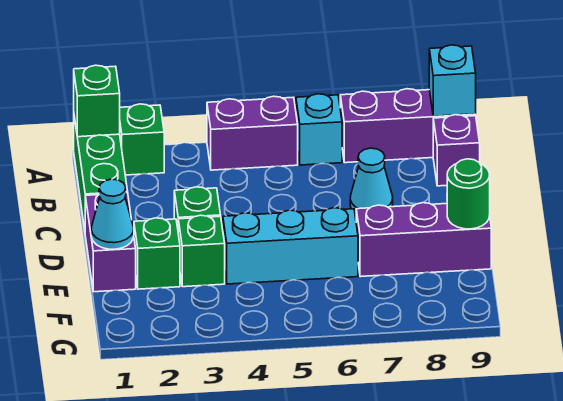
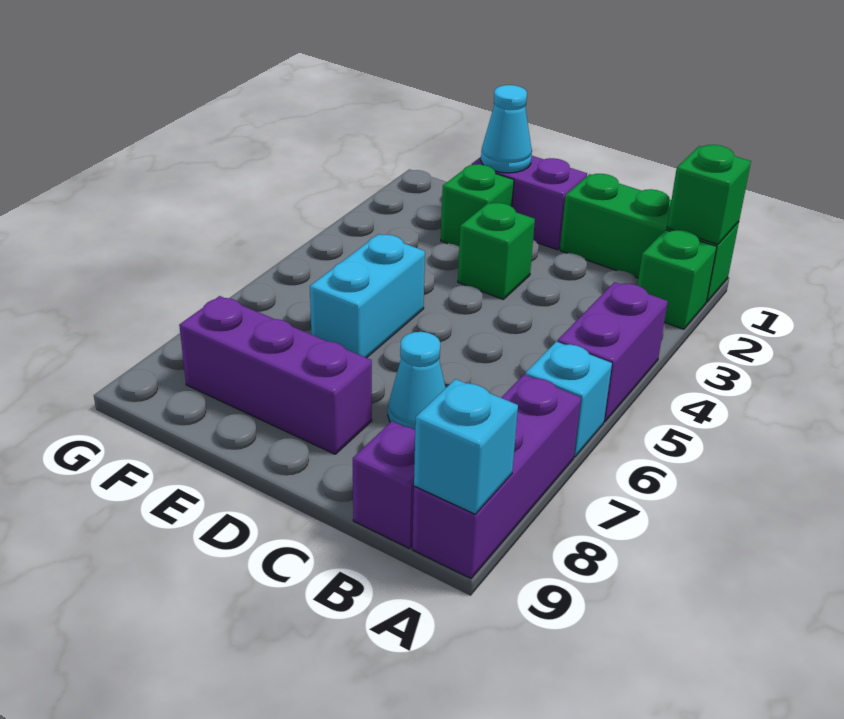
green 1x1 brick [178,215,225,287] -> none
cyan 1x3 brick [223,208,358,284] -> cyan 1x2 brick [310,234,425,358]
purple 1x3 brick [356,203,491,277] -> purple 1x3 brick turned to [179,296,372,454]
green 1x1 round brick [447,159,490,229] -> none

